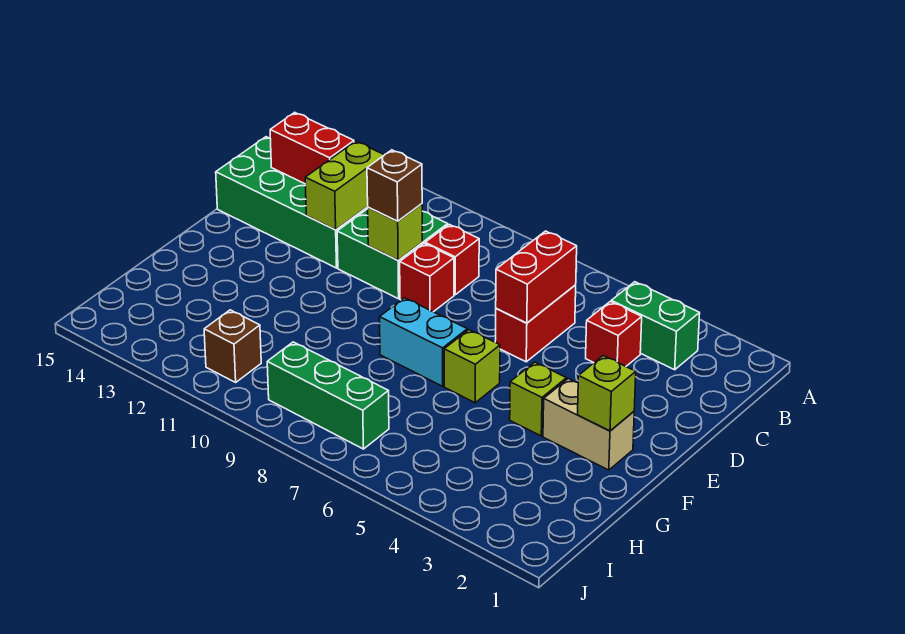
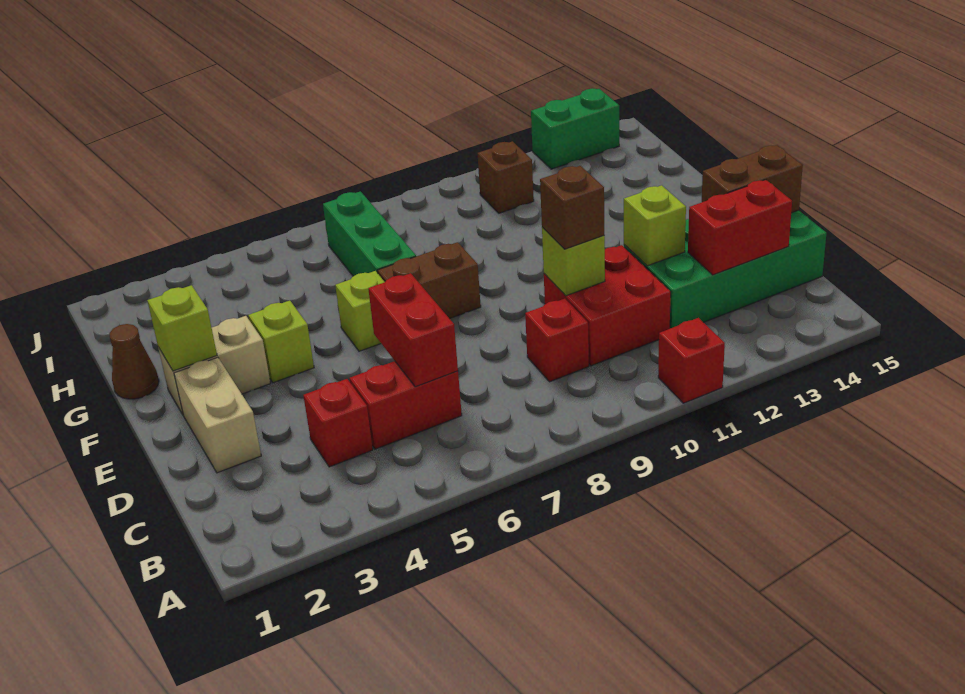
green 1x2 brick [611,282,700,370] -> green 1x2 brick moved to [531,88,619,169]
red 1x2 brick [495,285,576,362] -> red 1x2 brick turned to [350,361,462,449]
green 2x2 brick [337,209,448,299] -> red 2x2 brick [544,245,671,366]
lime 1x2 brick [305,141,384,230] -> lime 1x1 brick [624,185,686,266]
none -> tan 1x2 brick [174,357,261,473]
red 1x1 brick [400,244,454,312] -> red 1x1 brick moved to [658,318,725,403]
none -> brown 1x2 brick [702,145,803,213]
cyan 1x2 brick [380,298,467,386] -> brown 1x2 brick [378,242,481,319]
none -> brown 1x1 cone [110,324,159,399]
green 1x3 brick [267,342,389,449] -> green 1x3 brick turned to [323,191,416,276]

